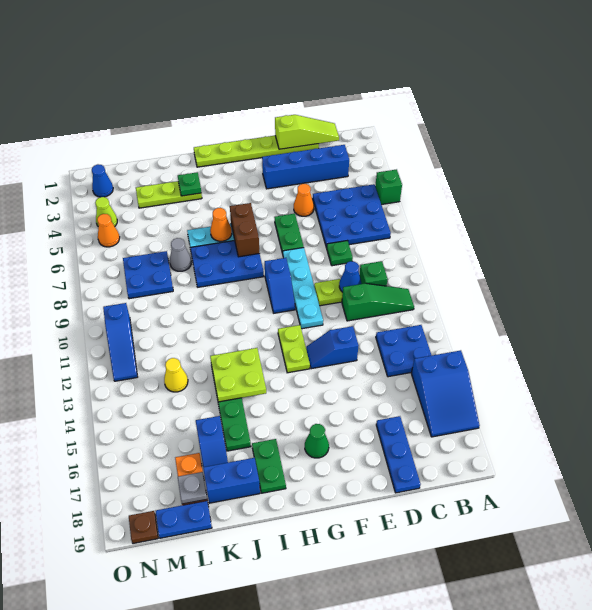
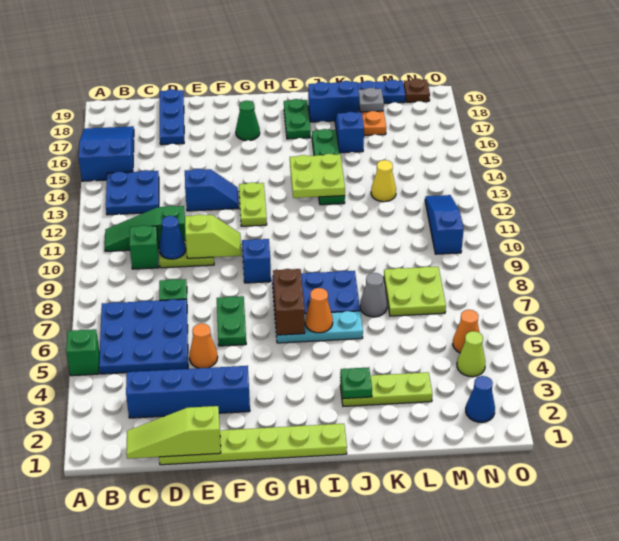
none -> lime 1x2 slope [185,214,241,258]
cyan 1x4 plate [283,248,323,329] -> none
blue 2x2 plate [123,251,173,299] -> lime 2x2 plate [384,266,446,316]

